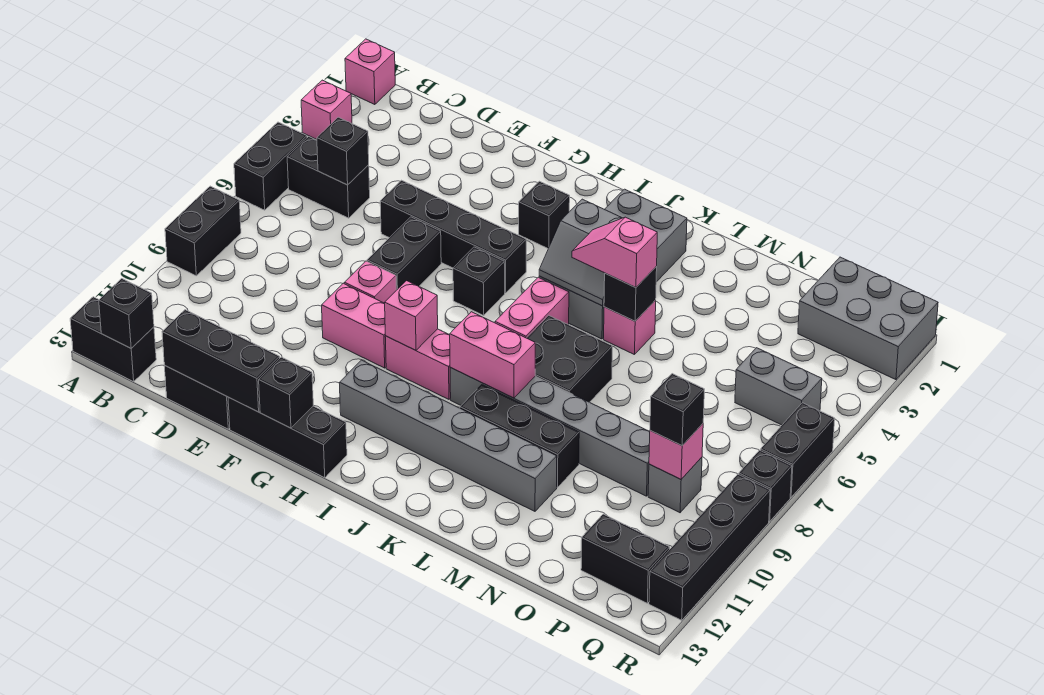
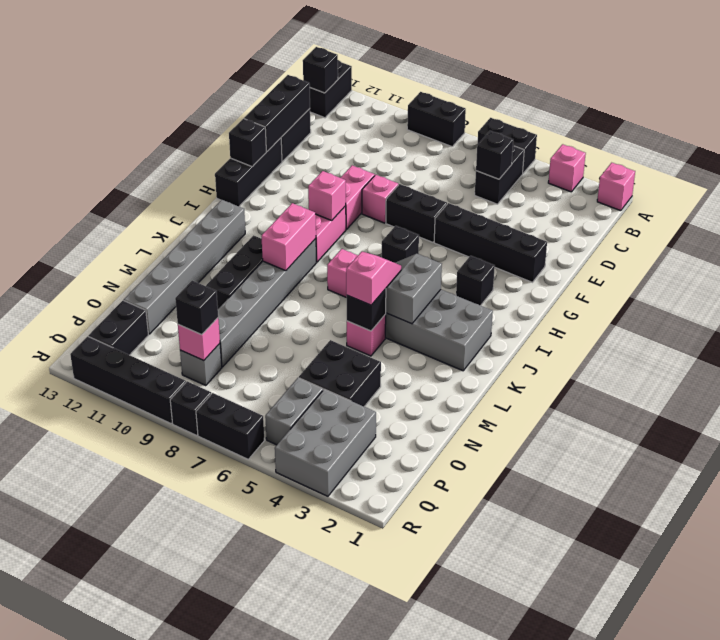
black 1x4 brick [380,180,526,293] -> black 1x4 brick turned to [434,203,547,282]
grey 1x6 brick [339,360,557,511] -> grey 1x6 brick moved to [124,200,245,334]
black 2x2 brick [527,315,612,402] -> black 2x2 brick moved to [299,340,381,407]
grey 2x3 brick [798,257,938,380] -> grey 2x3 brick moved to [275,389,376,496]

